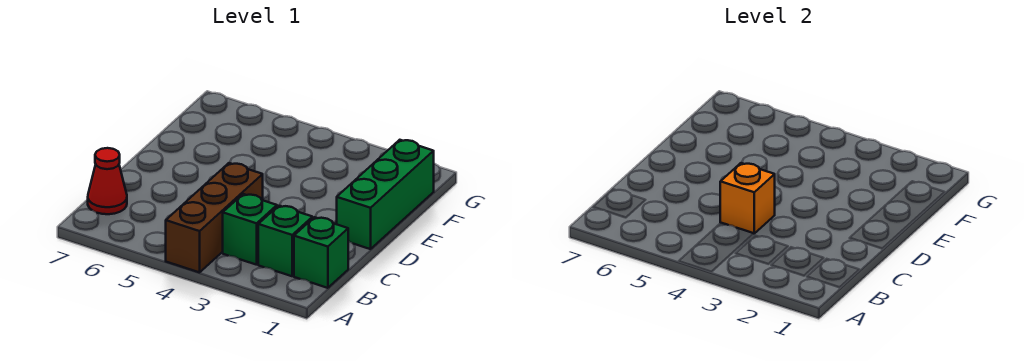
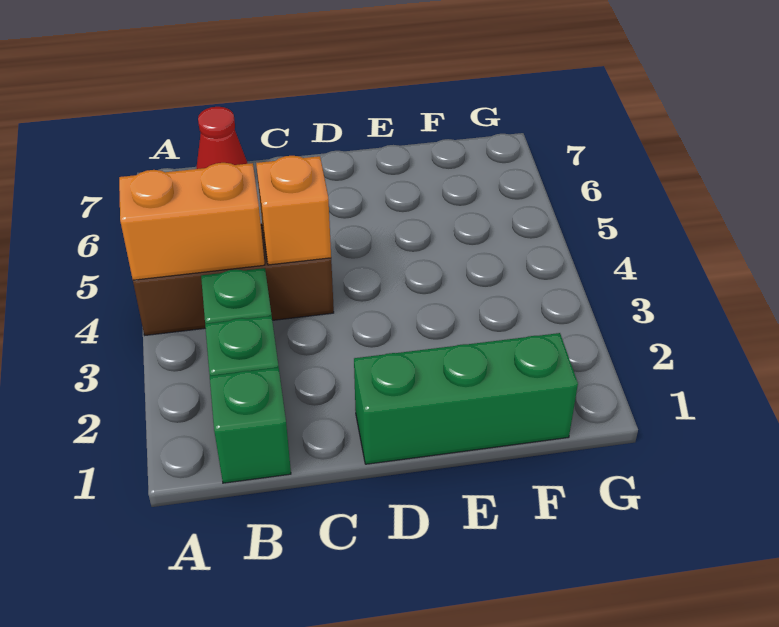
none -> orange 1x2 brick [119,163,265,280]

